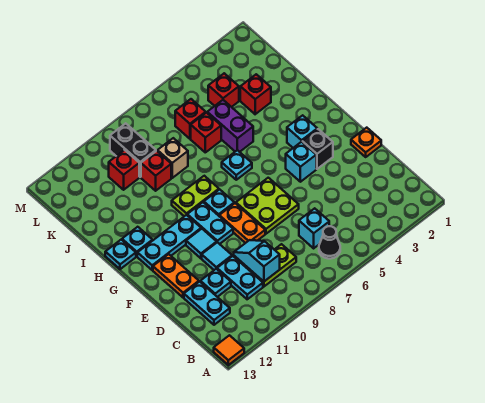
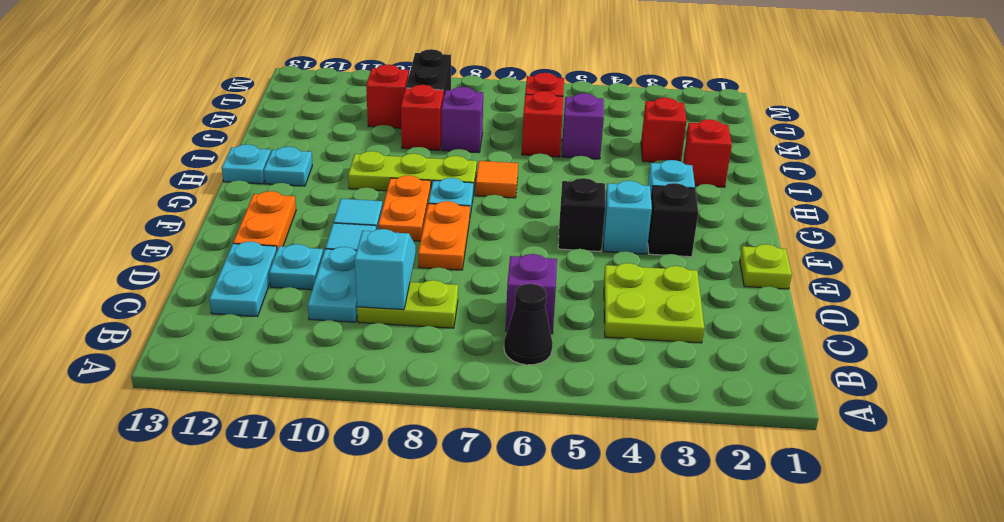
orange 1x1 tile [214,335,244,365] -> orange 1x1 tile moved to [475,161,518,198]
cyan 1x1 brick [299,208,329,248] -> purple 1x1 brick [506,254,557,334]
orange 1x1 plate [351,128,381,157] -> lime 1x1 plate [740,244,792,289]
lime 2x2 plate [236,178,299,234] -> lime 2x2 plate moved to [604,263,704,343]
none -> black 1x1 brick [558,178,605,252]
cyan 1x2 plate [187,202,233,244] -> orange 1x2 plate [378,175,431,241]
cyan 1x3 plate [137,215,201,270] -> none
cyan 1x1 plate [222,150,252,180] -> none
lime 1x2 plate [172,176,219,216] -> lime 1x3 plate [348,151,477,194]
purple 1x2 brick [207,100,253,152] -> purple 1x1 brick [562,93,604,159]
tan 1x1 brick [157,138,188,178] -> purple 1x1 brick [442,87,483,153]
red 1x1 brick [208,73,239,107] -> red 1x1 brick moved to [683,119,732,187]

